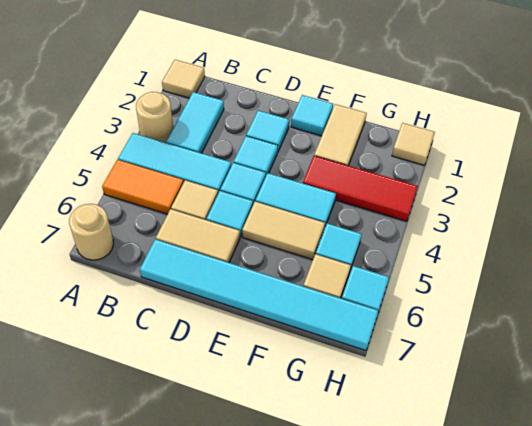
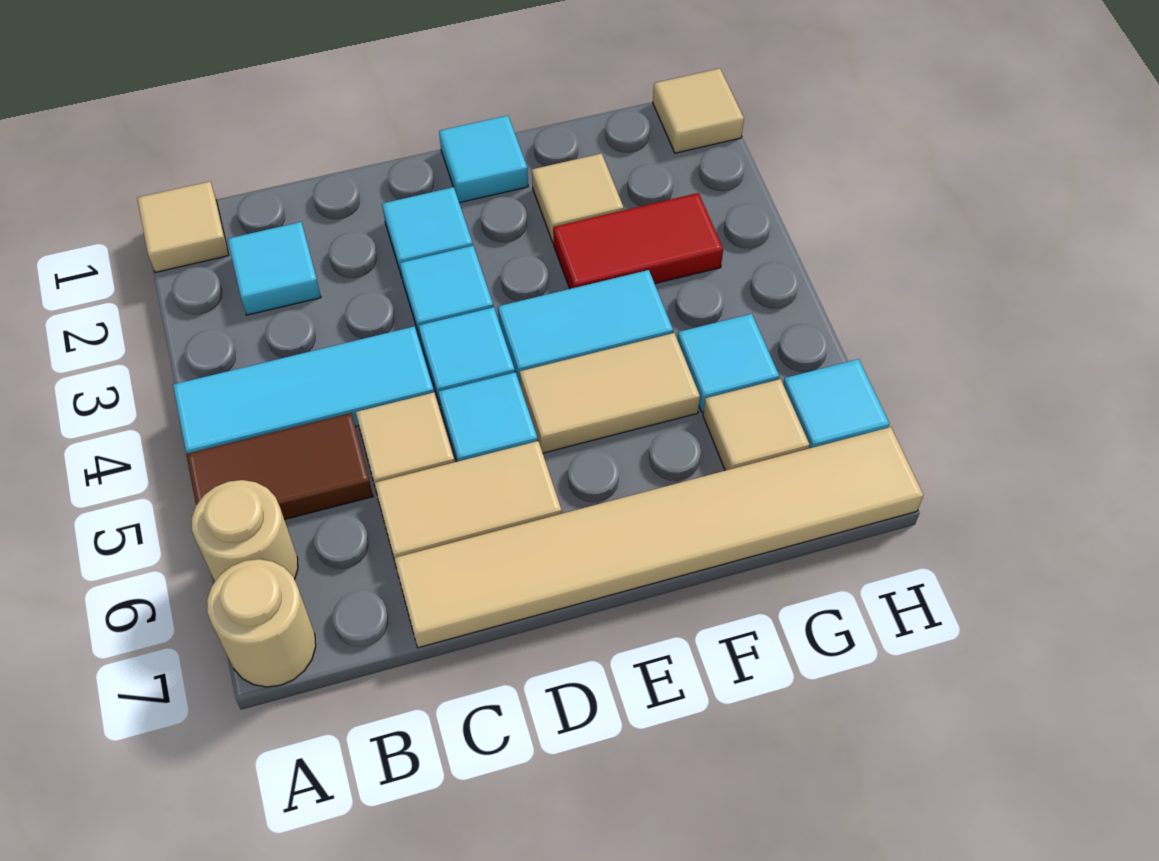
tan 1x1 round brick [136,92,173,143] -> tan 1x1 round brick moved to [192,480,298,581]
orange 1x2 tile [102,160,184,214] -> brown 1x2 tile [186,413,373,520]
cyan 1x2 tile [166,92,224,153] -> cyan 1x1 tile [228,222,321,315]
cyan 1x6 tile [140,239,379,351] -> tan 1x6 tile [394,427,923,648]
tan 1x2 tile [314,104,367,166] -> tan 1x1 tile [532,154,624,243]
red 1x3 tile [303,156,418,221] -> red 1x2 tile [553,193,723,289]

